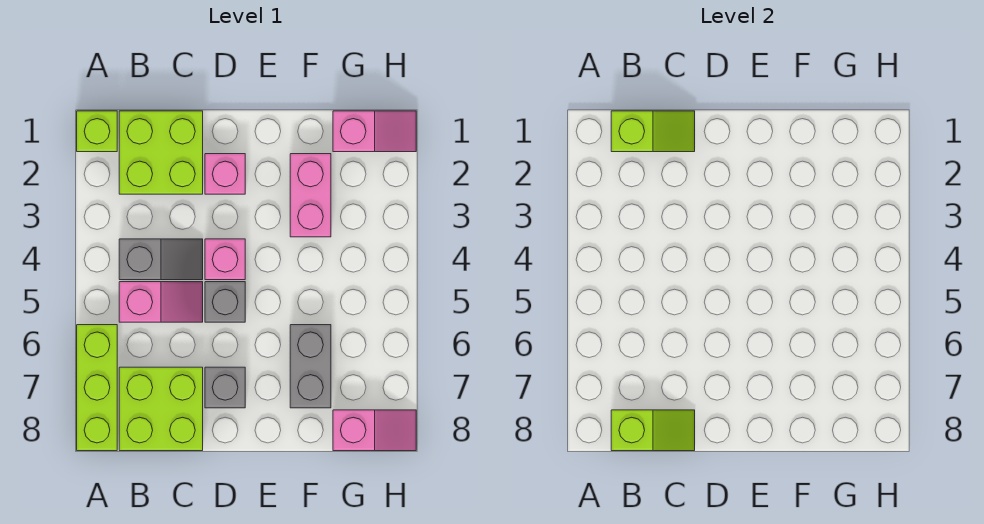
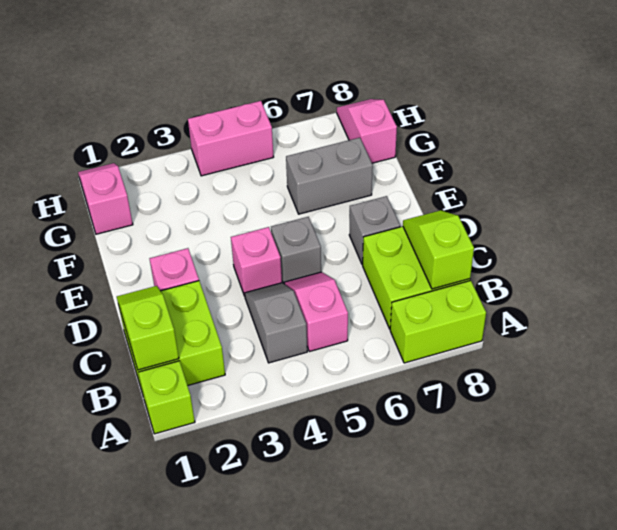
lime 1x3 brick [77,325,117,451] -> lime 1x2 brick [390,281,486,363]
pink 1x2 brick [290,154,331,237] -> pink 1x2 brick moved to [188,101,274,176]

